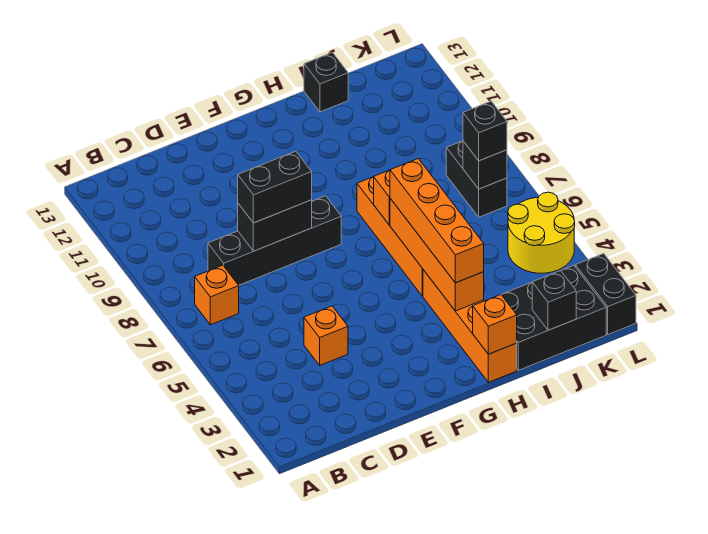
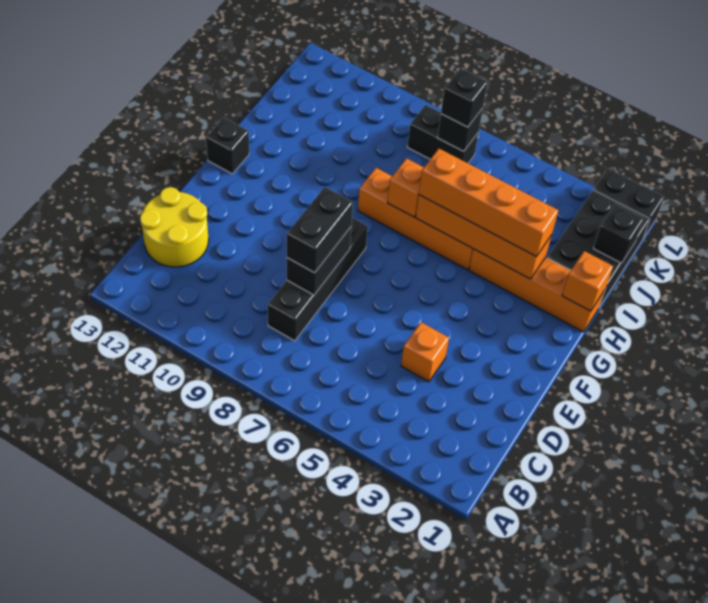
orange 1x1 brick [195,265,239,325] -> none
black 1x1 brick [304,52,348,112] -> black 1x1 brick moved to [206,118,249,174]
yellow 2x2 round brick [508,192,575,273] -> yellow 2x2 round brick moved to [140,187,209,267]

